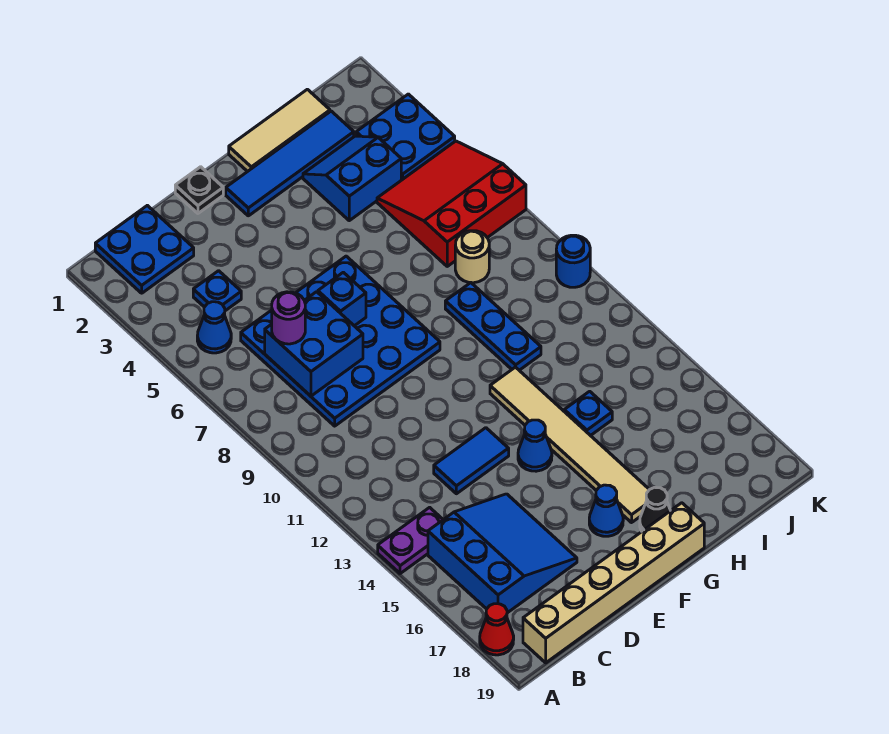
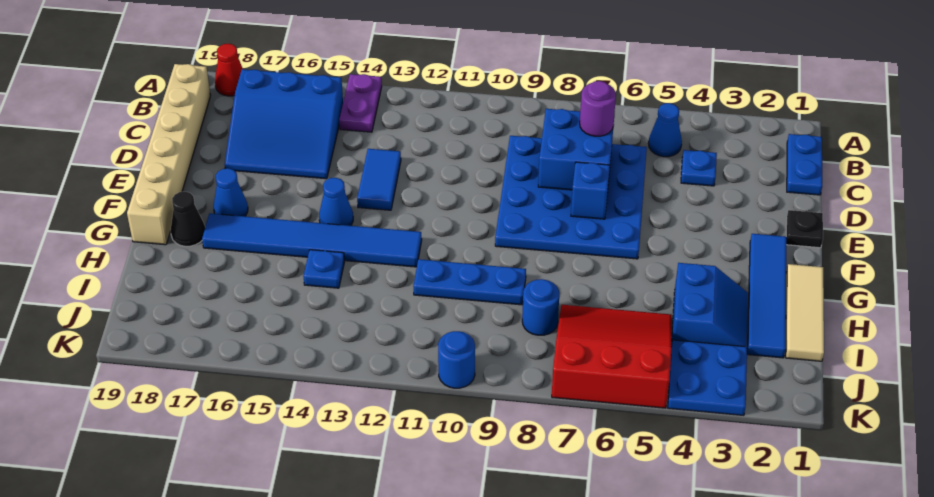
blue 2x2 plate [95,205,194,293] -> blue 1x2 plate [787,134,822,195]
tan 1x6 tile [490,367,649,523] -> blue 1x6 tile [202,213,422,267]
red 3x3 slope [377,141,526,266] -> red 3x3 slope turned to [552,305,672,408]
tan 1x1 round brick [455,231,489,283] -> blue 1x1 round brick [522,279,559,335]

